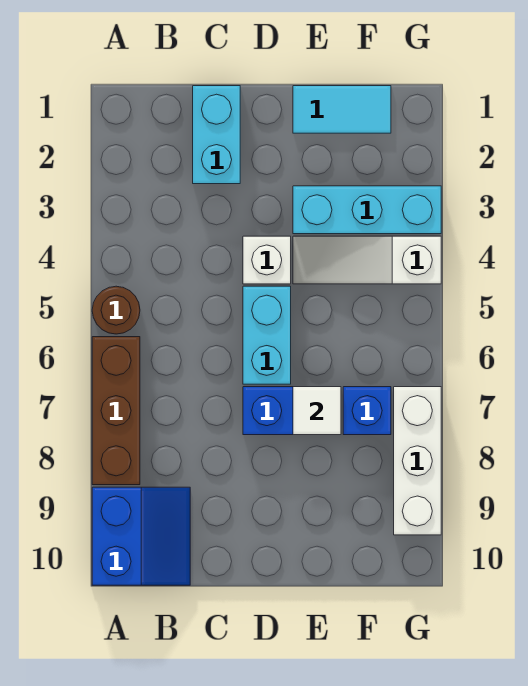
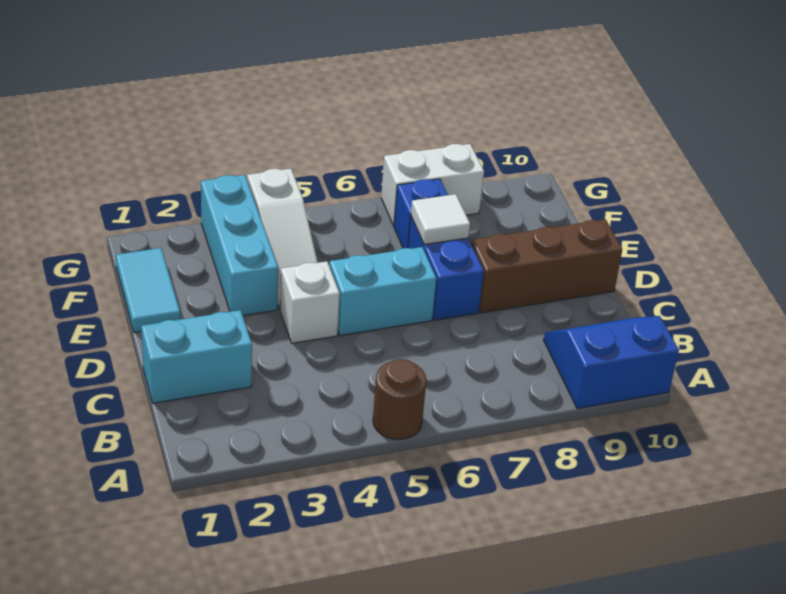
brown 1x3 brick [92,337,140,485] -> brown 1x3 brick moved to [471,219,622,313]
white 1x3 brick [394,387,441,535] -> white 1x2 brick [381,144,484,226]

